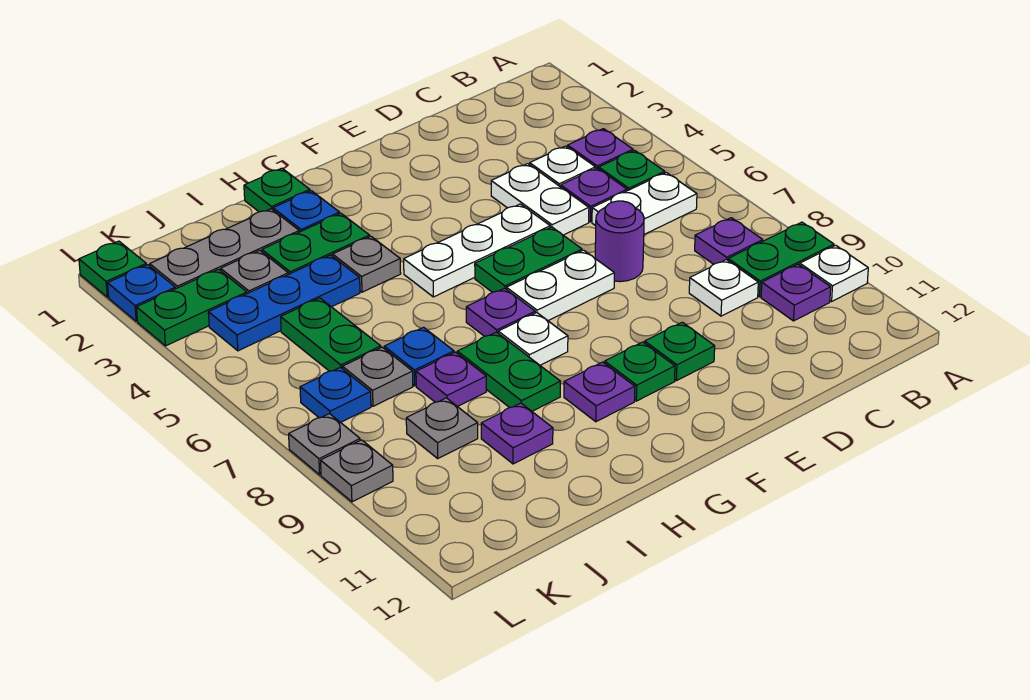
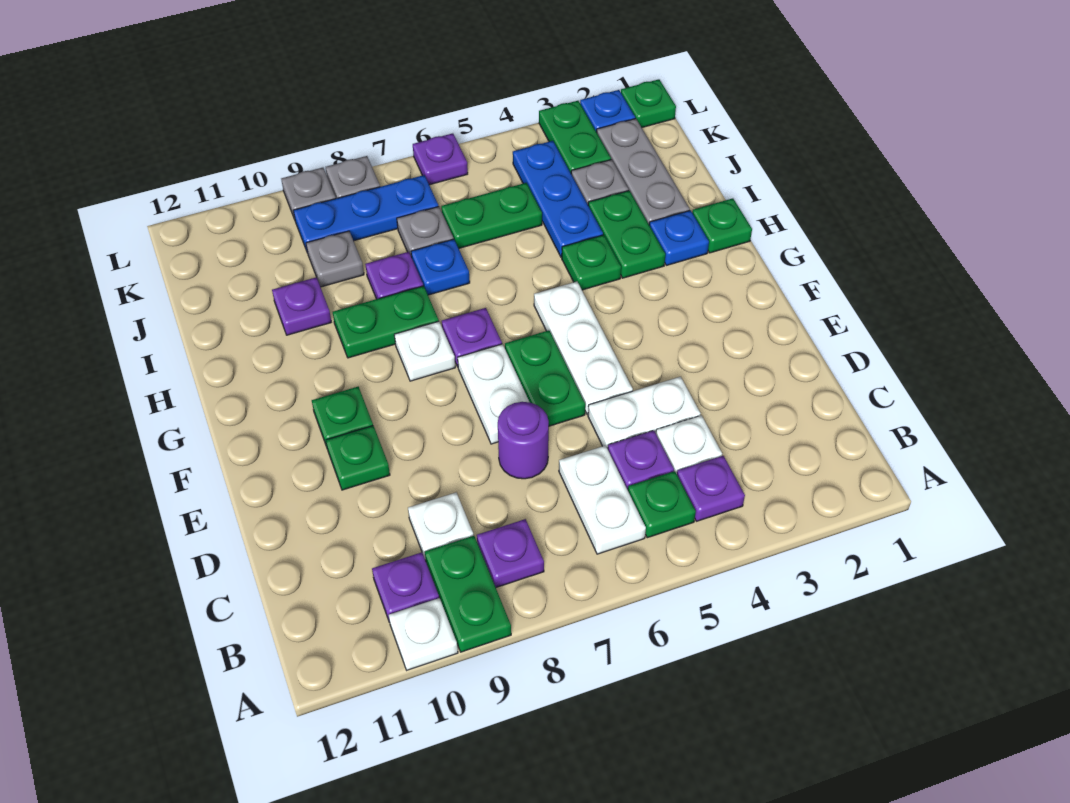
purple 1x1 plate [564,362,635,422] -> purple 1x1 plate moved to [413,133,468,185]
grey 1x1 plate [333,236,401,292] -> green 1x1 plate [562,235,621,290]
blue 1x1 plate [300,367,371,422] -> blue 1x3 plate [293,175,439,253]

